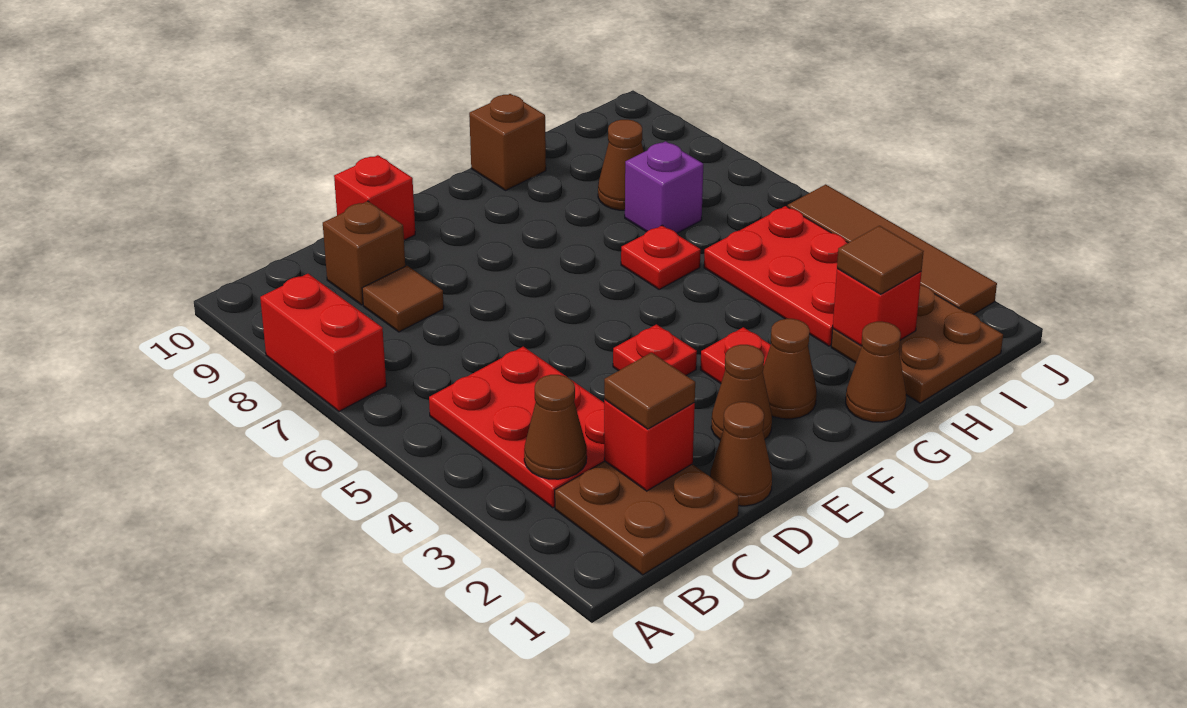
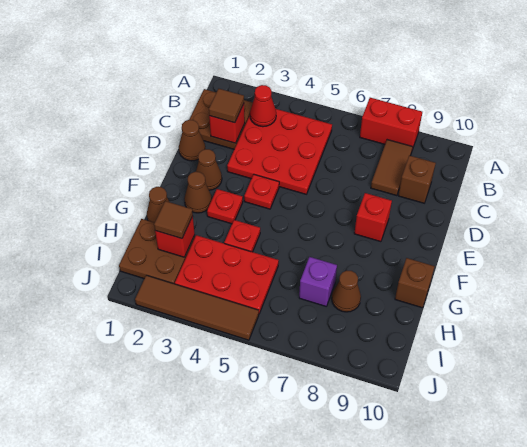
red 2x3 plate [429,347,604,508] -> red 3x3 plate [227,109,332,194]
brown 1x1 cone [524,375,587,479] -> red 1x1 cone [250,85,276,127]
brown 1x1 tile [362,266,444,332] -> brown 1x2 tile [371,140,413,196]
red 1x1 brick [334,155,415,240] -> red 1x1 brick moved to [354,193,392,242]
red 1x1 plate [621,225,701,290] -> red 1x1 plate moved to [224,220,260,252]

